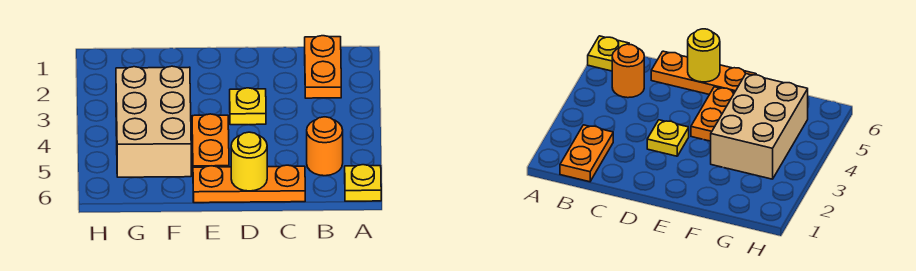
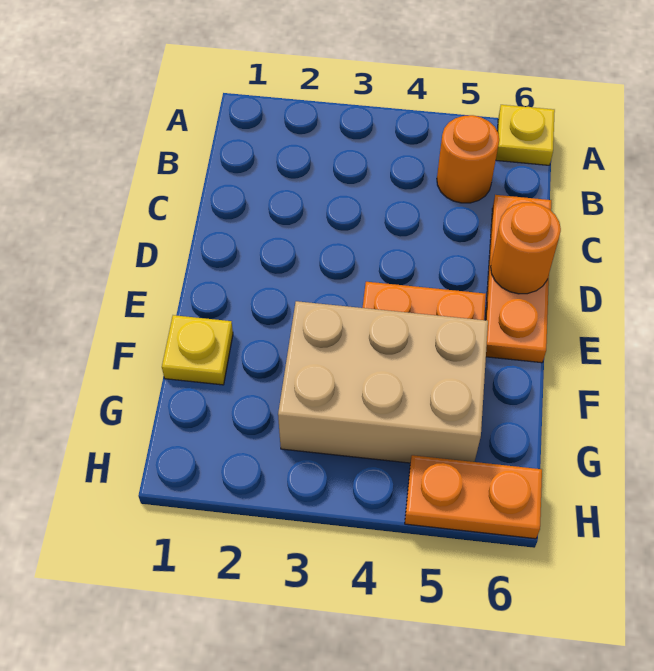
orange 1x2 plate [305,36,341,98] -> orange 1x2 plate moved to [405,455,542,539]
yellow 1x1 plate [230,88,266,125] -> yellow 1x1 plate moved to [162,315,233,385]
yellow 1x1 round brick [231,132,267,191] -> orange 1x1 round brick [491,203,561,294]

